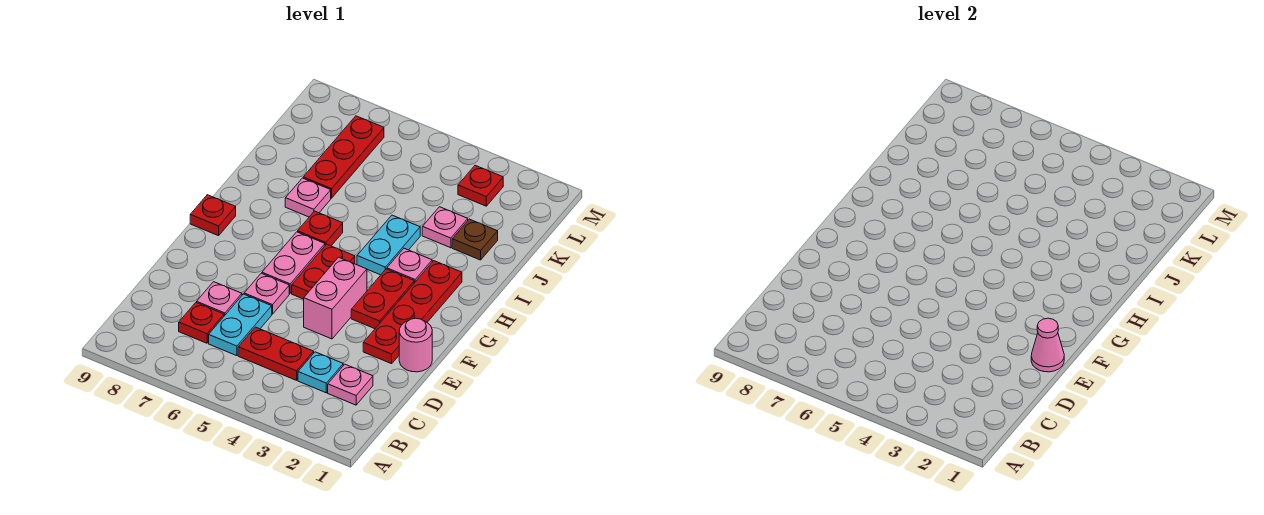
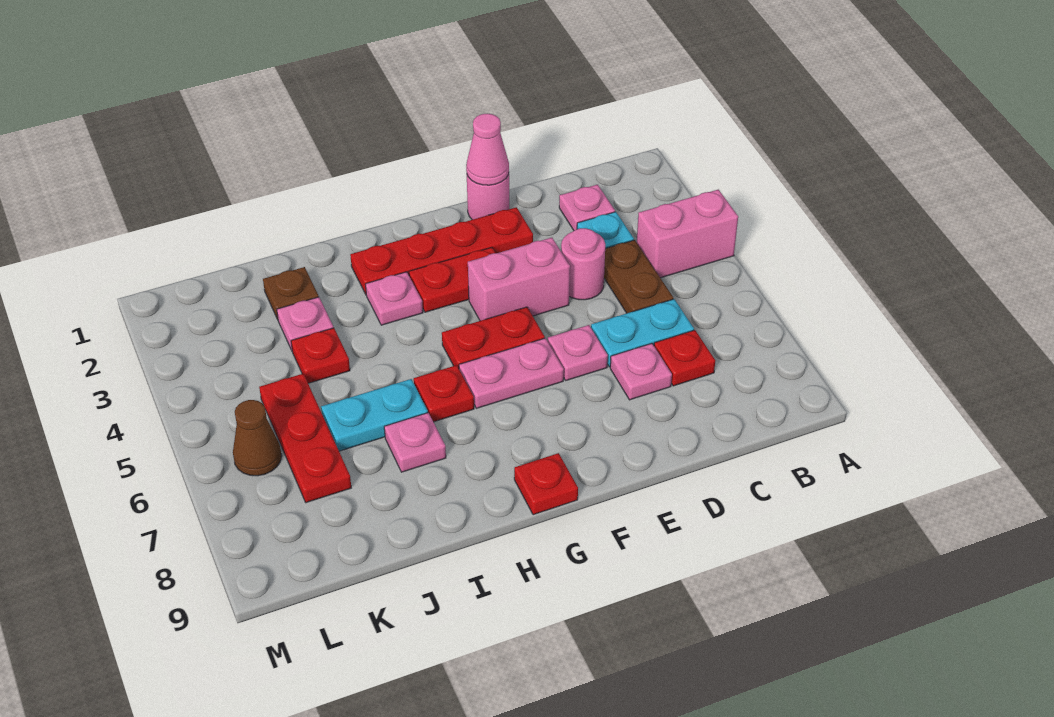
none -> pink 1x2 brick [637,190,738,278]
red 1x2 plate [238,327,314,380] -> brown 1x2 plate [604,240,673,313]
none -> pink 1x1 round brick [561,228,605,300]
cyan 1x2 plate [357,215,420,275] -> cyan 1x2 plate moved to [321,379,428,451]
red 1x3 plate [303,116,384,198] -> red 1x3 plate turned to [259,374,351,503]
red 1x1 plate [458,165,503,206] -> red 1x1 plate moved to [291,328,350,383]
none -> brown 1x1 cone [233,400,282,476]

